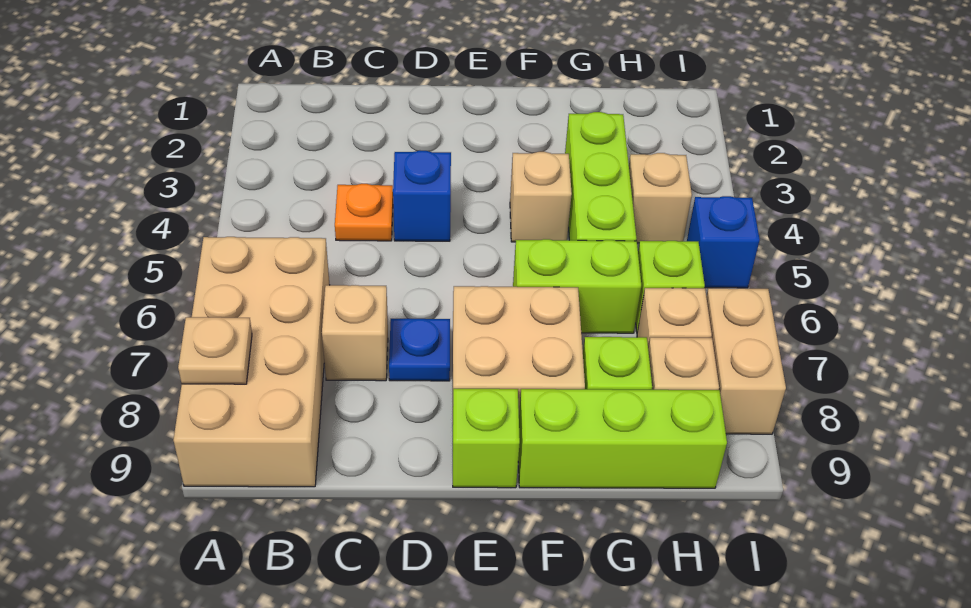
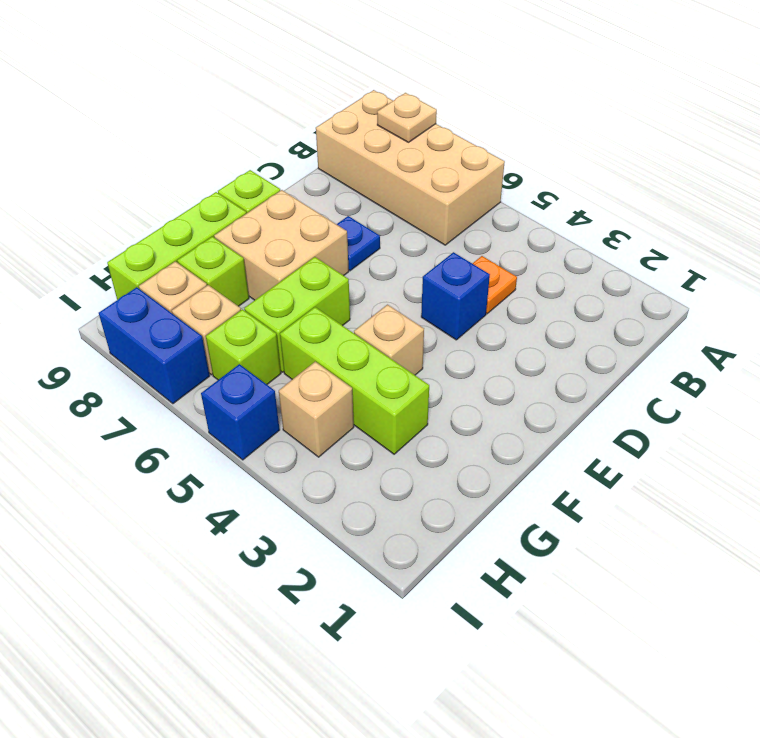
tan 1x1 brick [322,285,388,381] -> none
tan 1x2 brick [706,288,786,434] -> blue 1x2 brick [99,287,210,404]

